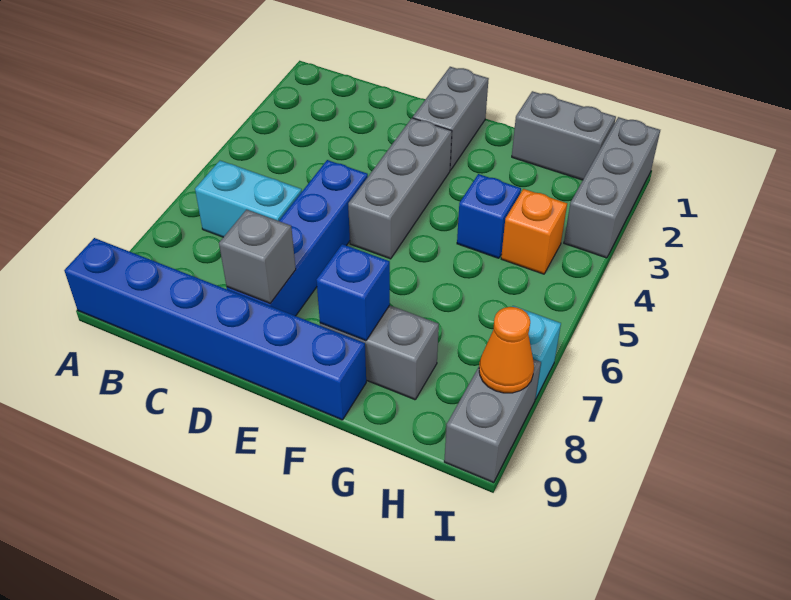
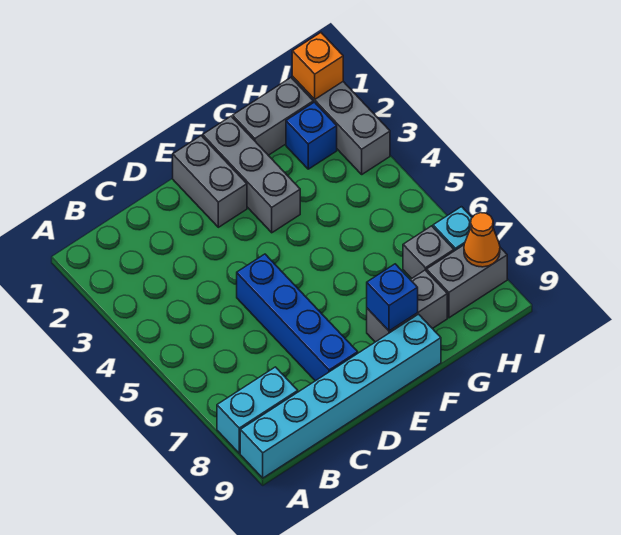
blue 1x6 brick [64,238,366,420] -> cyan 1x6 brick [240,314,441,478]
cyan 1x2 brick [195,161,302,237] -> cyan 1x2 brick moved to [217,367,298,453]
grey 1x1 brick [219,210,296,303] -> grey 1x1 brick moved to [403,226,454,279]
grey 1x3 brick [348,118,452,259] -> grey 1x3 brick moved to [203,116,300,233]
blue 1x1 brick [457,174,521,258] -> blue 1x1 brick moved to [286,102,337,169]
orange 1x1 brick [501,189,567,274] -> orange 1x1 brick moved to [292,33,343,99]
grey 1x2 brick [444,359,541,482] -> grey 1x2 brick turned to [427,245,507,318]

